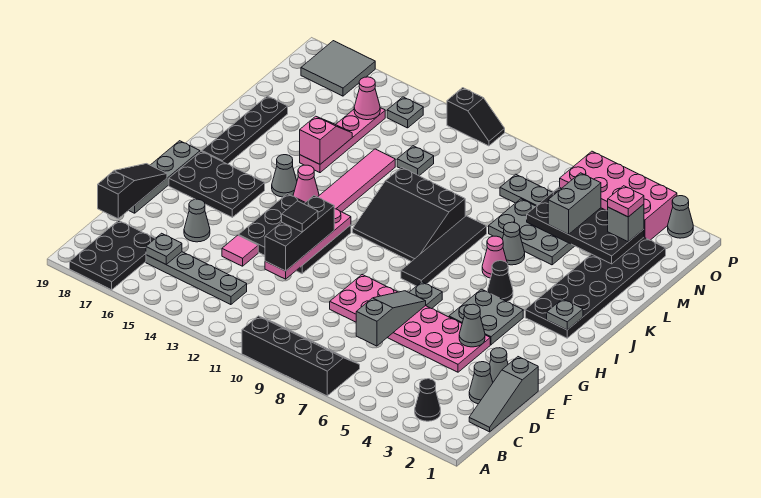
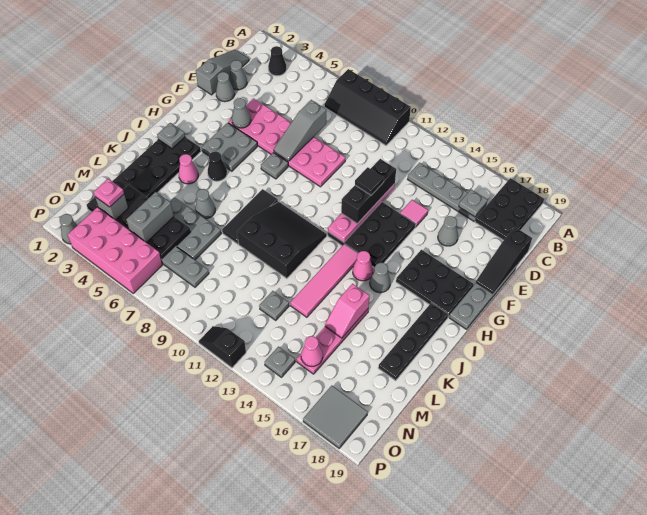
black 1x4 tile [401,216,487,286] -> black 1x3 tile [222,189,278,244]
pink 1x1 cone [482,236,507,278] -> pink 1x1 cone moved to [179,154,198,184]

